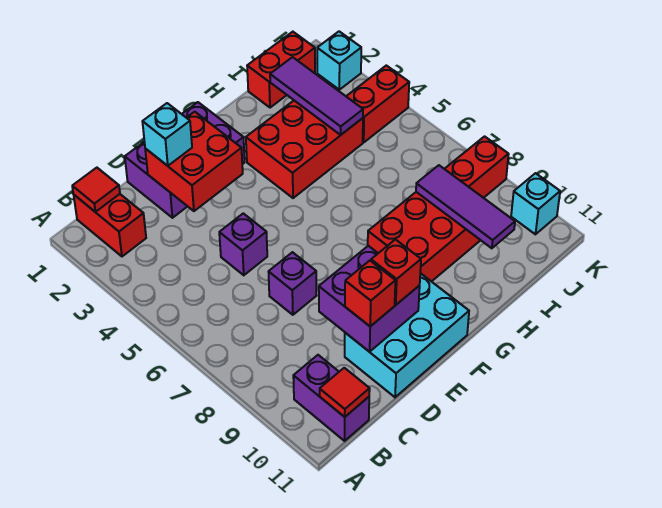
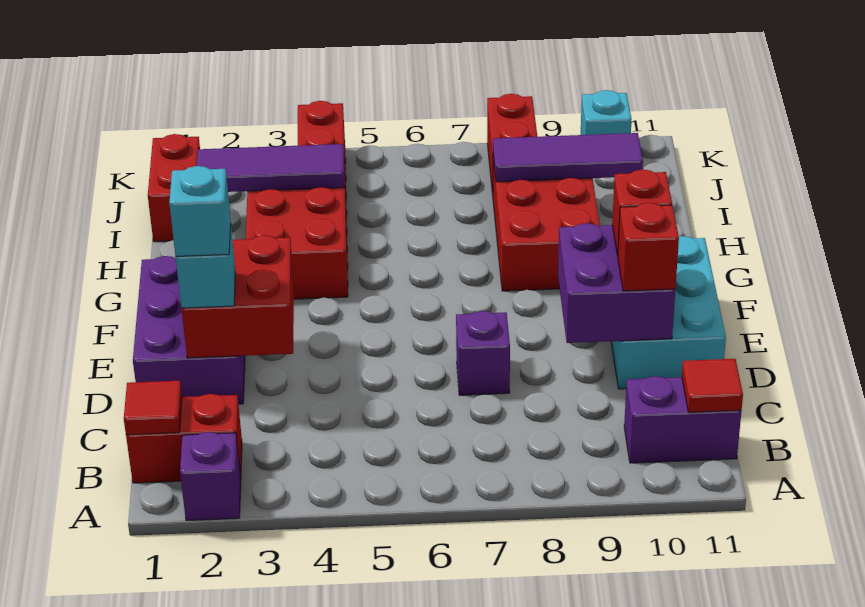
purple 1x1 brick [219,213,267,275] -> purple 1x1 brick moved to [180,432,241,521]
cyan 1x1 brick [317,31,361,90] -> cyan 1x1 brick moved to [169,166,231,257]

